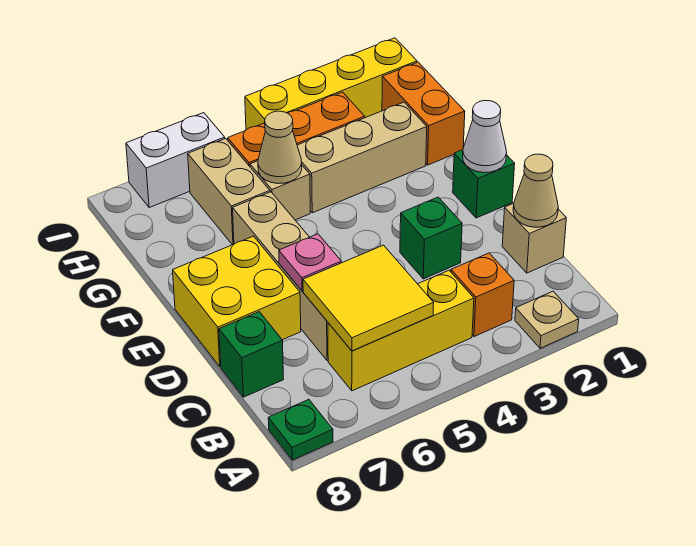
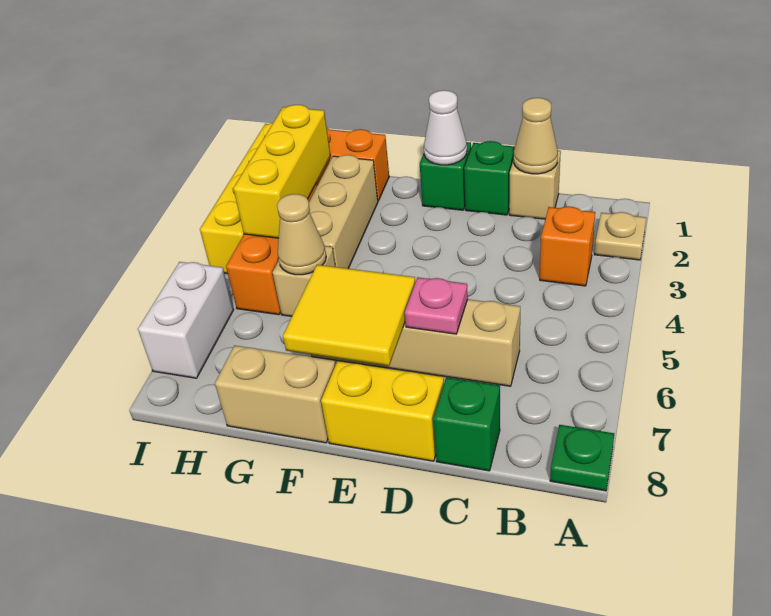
yellow 1x3 brick [328,270,474,391] -> yellow 1x3 brick moved to [233,105,331,238]
yellow 2x2 tile [303,245,434,351] -> yellow 2x2 tile moved to [283,265,415,366]
green 1x1 brick [400,197,462,279] -> green 1x1 brick moved to [464,141,515,215]
yellow 2x2 brick [173,236,301,367] -> yellow 1x2 brick [321,361,444,461]
tan 1x2 brick [188,138,270,245] -> tan 1x2 brick moved to [215,345,336,443]

